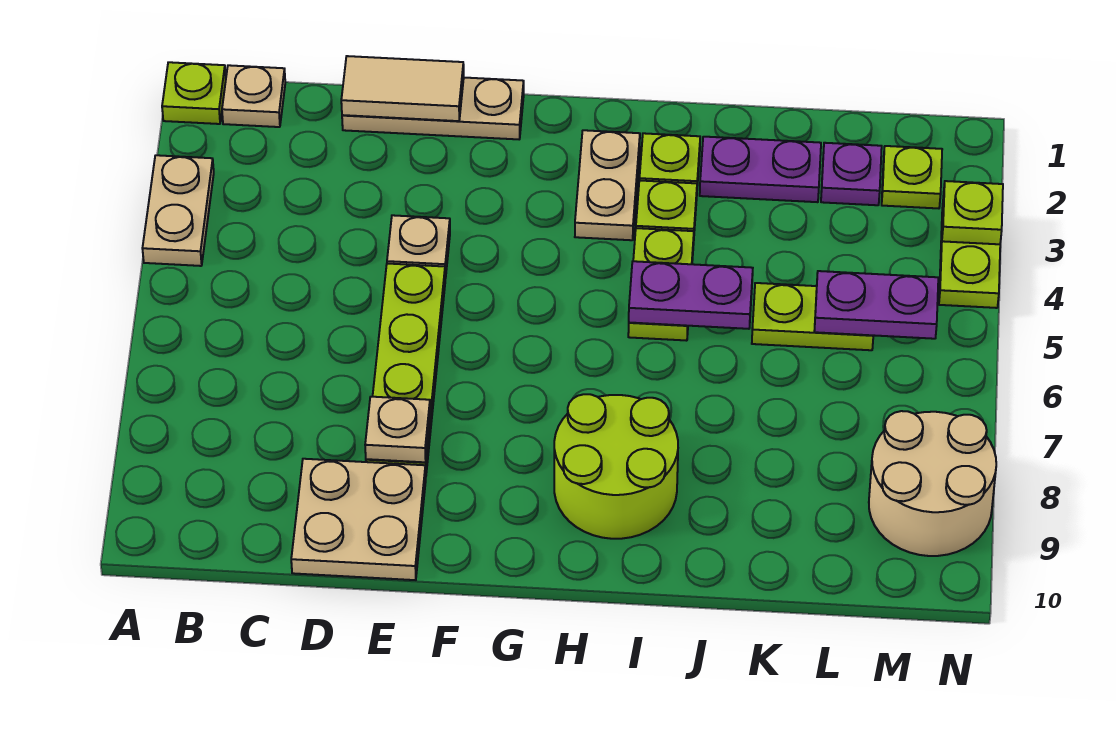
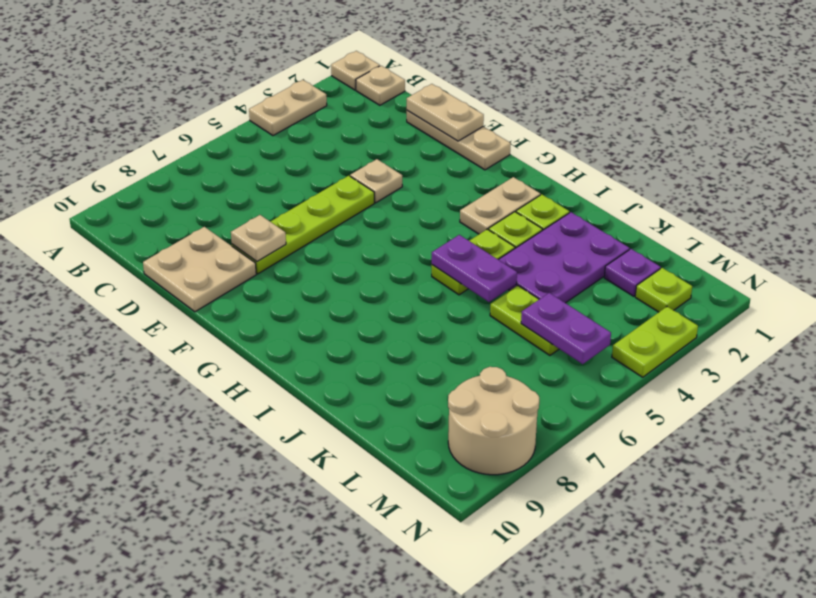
lime 1x1 plate [162,62,226,124] -> tan 1x1 plate [331,51,380,90]
tan 1x2 tile [341,56,464,121] -> tan 1x2 plate [407,84,484,141]
lime 2x2 round brick [554,394,678,539] -> none
purple 1x2 plate [700,137,821,202] -> purple 2x3 plate [498,212,629,303]
lime 1x1 plate [942,181,1003,244] -> none

